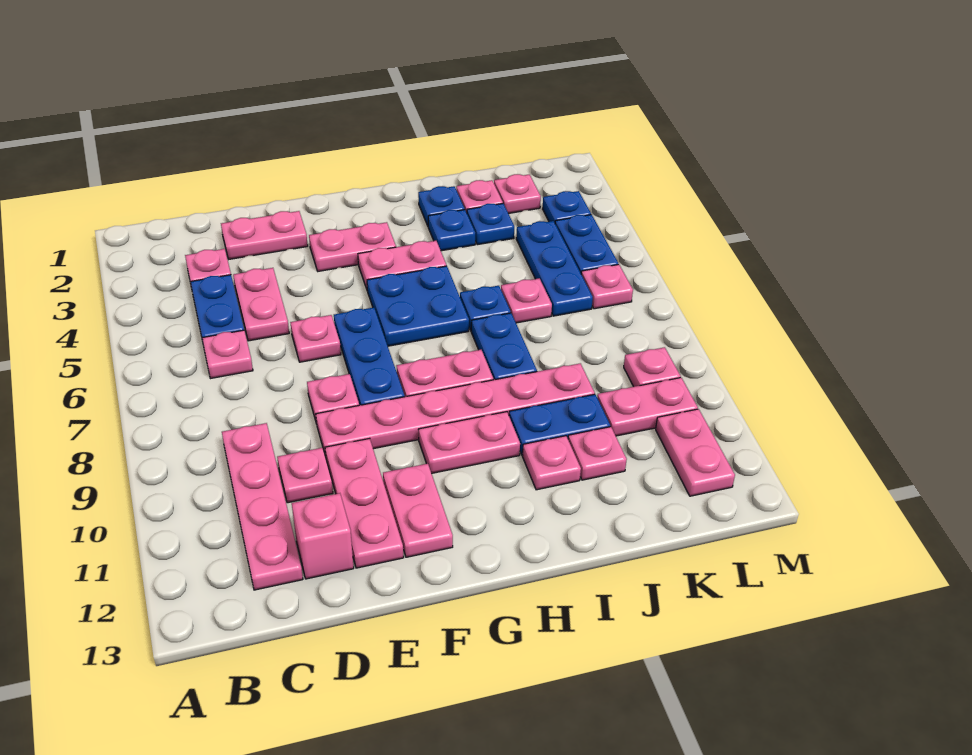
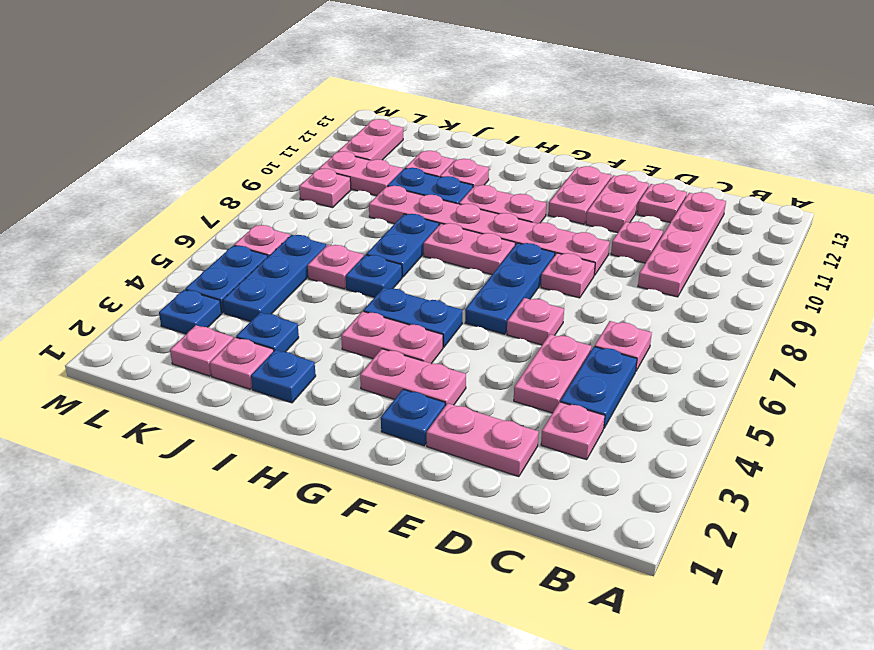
pink 1x1 brick [292,493,354,579] -> pink 1x1 plate [637,183,687,222]
pink 1x3 plate [325,438,404,568] -> pink 1x2 plate [586,175,649,233]
blue 2x2 plate [367,266,469,346] -> blue 1x2 plate [363,288,462,348]
blue 1x1 plate [428,210,475,251] -> blue 1x1 plate moved to [381,389,445,446]

